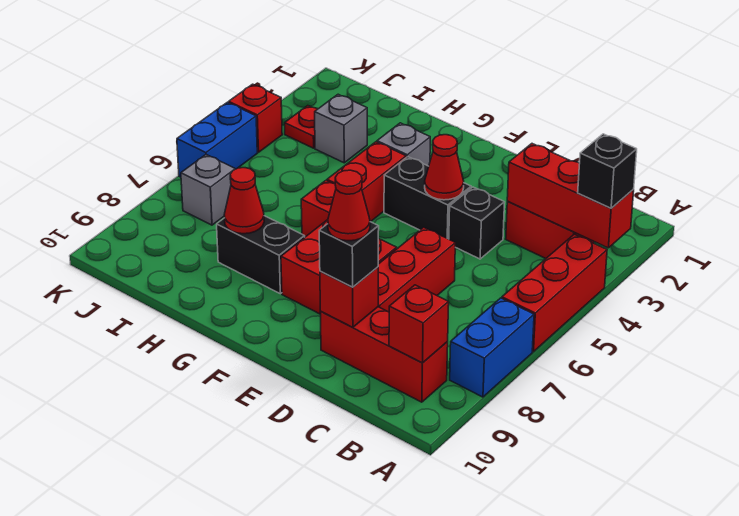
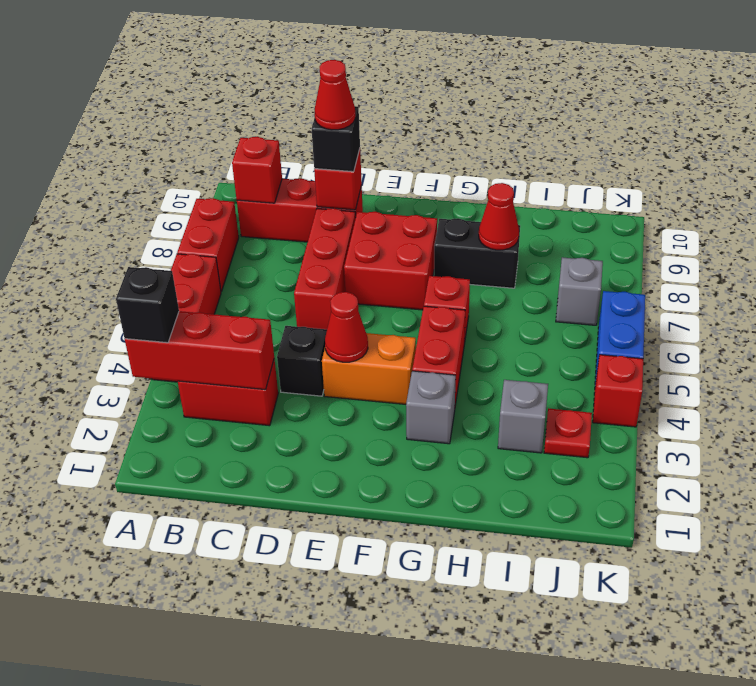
blue 1x2 brick [450,298,534,397] -> red 1x2 brick [177,198,239,291]
black 1x2 brick [384,157,471,239] -> orange 1x2 brick [322,333,416,404]

